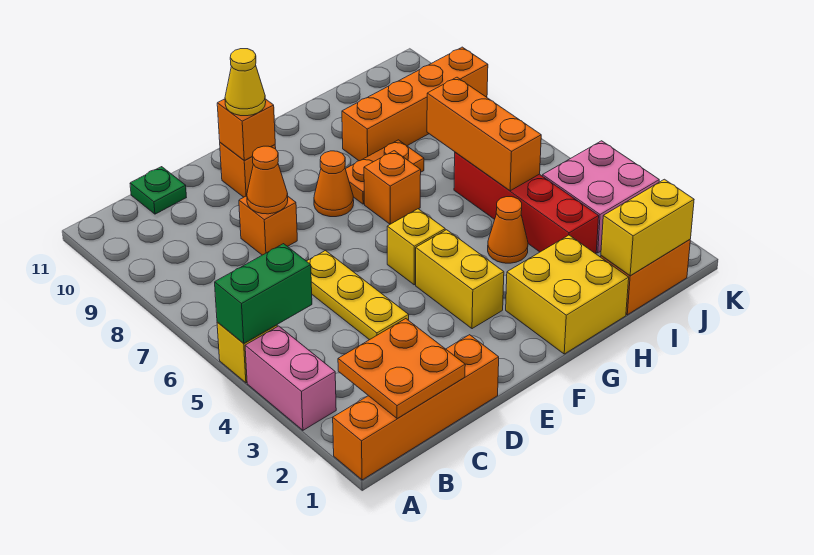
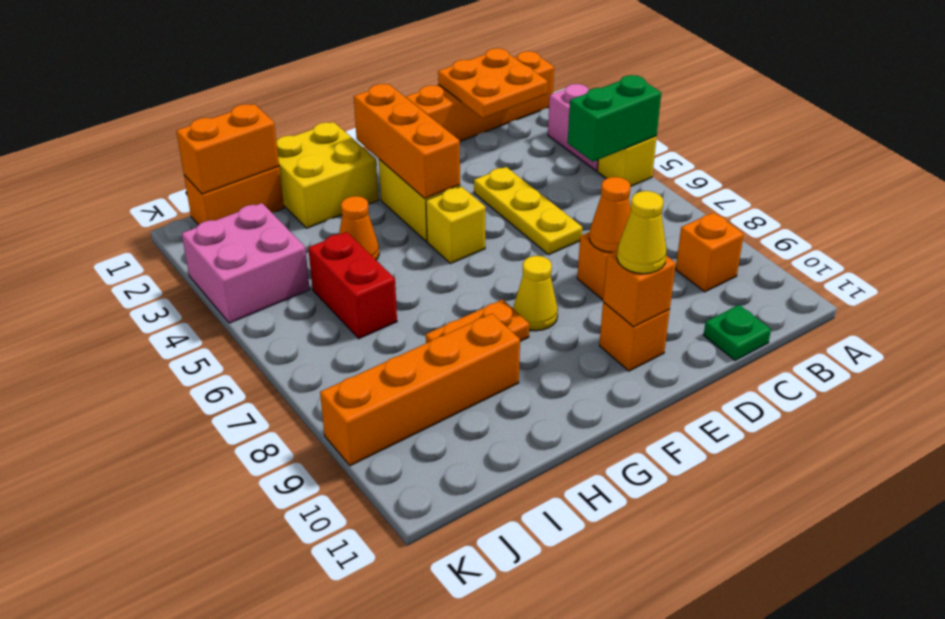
orange 1x1 cone [314,151,354,217] -> yellow 1x1 cone [513,256,558,331]
orange 1x1 brick [364,151,421,224] -> orange 1x1 brick moved to [676,212,744,292]
yellow 1x2 brick [601,179,694,276] -> orange 1x2 brick [176,104,279,194]
red 1x4 brick [454,152,599,254] -> red 1x2 brick [308,232,397,339]
orange 1x3 brick [427,77,541,191] -> orange 1x3 brick moved to [354,84,460,199]

